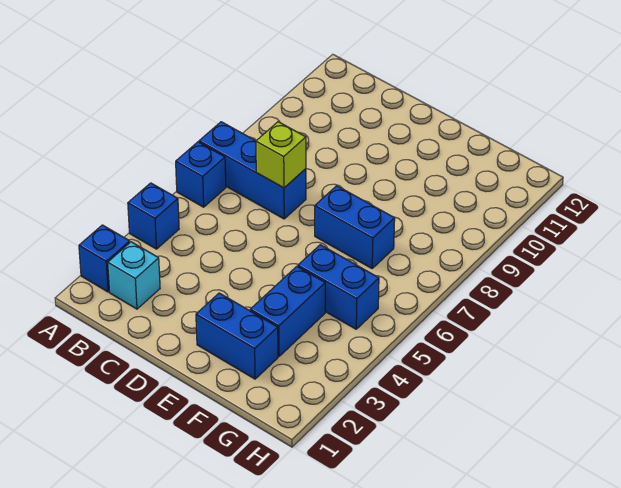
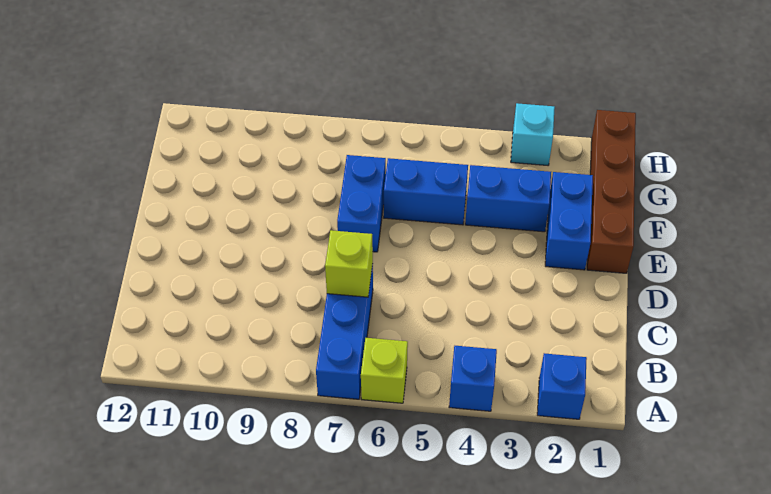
blue 1x1 brick [176,142,226,207] -> lime 1x1 brick [361,338,408,403]
cyan 1x1 brick [108,242,160,309] -> cyan 1x1 brick moved to [511,103,555,165]
none -> brown 1x4 brick [587,110,636,273]
blue 1x2 brick [298,245,379,329] -> blue 1x2 brick turned to [384,158,468,225]

